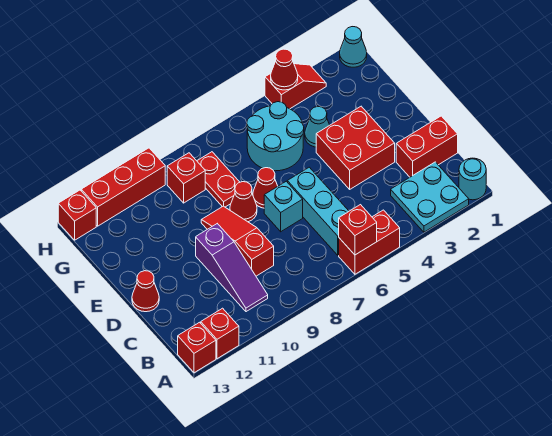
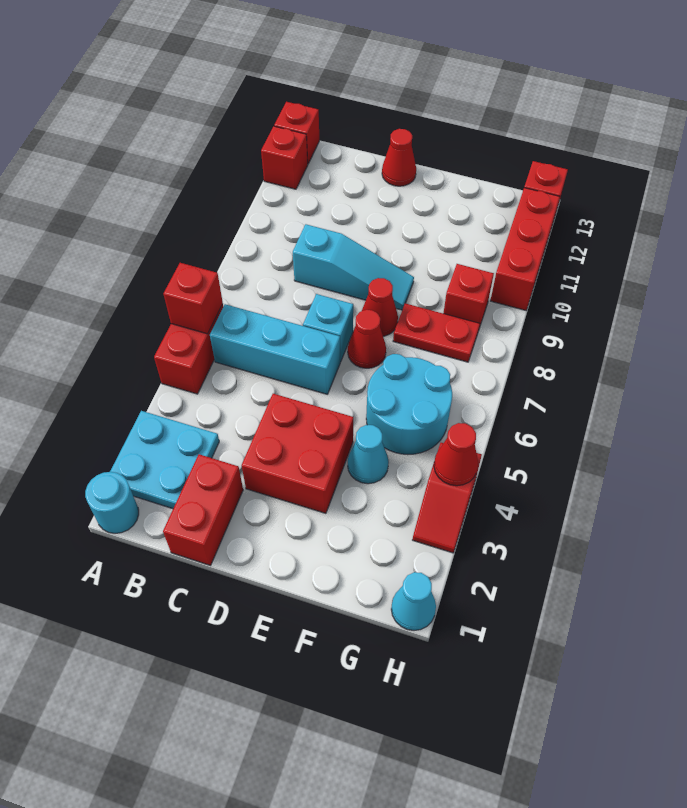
purple 1x3 slope [196,224,268,312] -> none
red 1x3 slope [201,206,274,276] -> cyan 1x3 slope [293,224,414,310]

